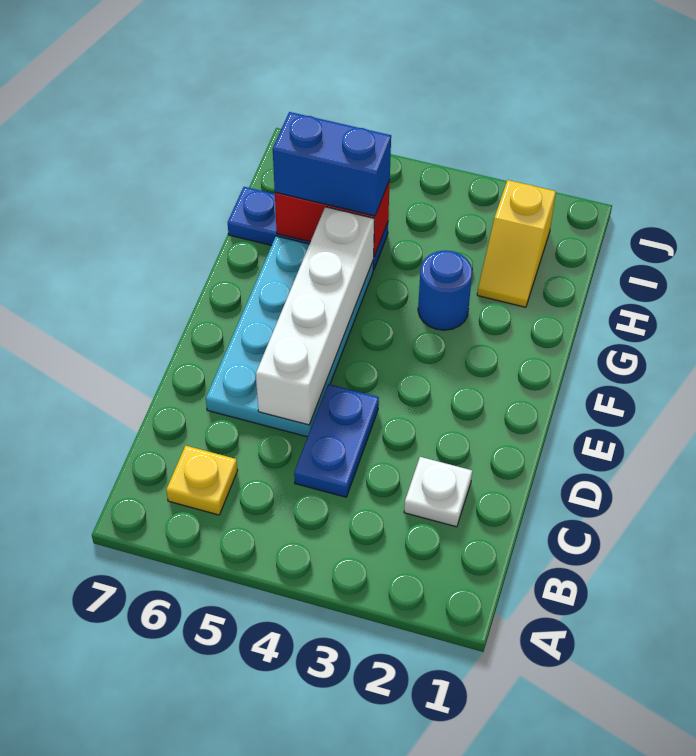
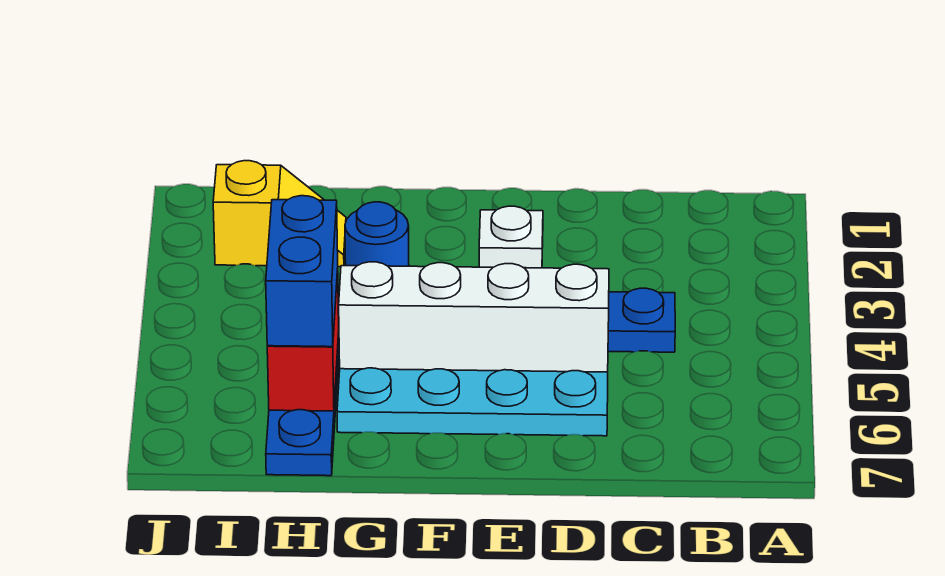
yellow 1x1 plate [166,446,238,515] -> none
white 1x1 plate [404,457,472,527] -> white 1x1 plate moved to [479,206,543,268]

